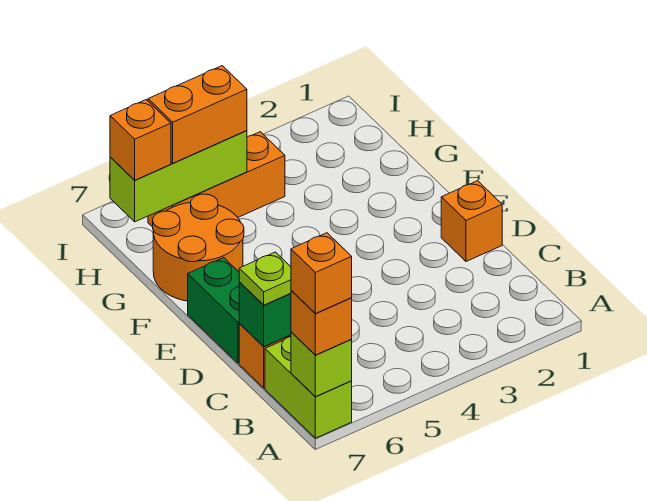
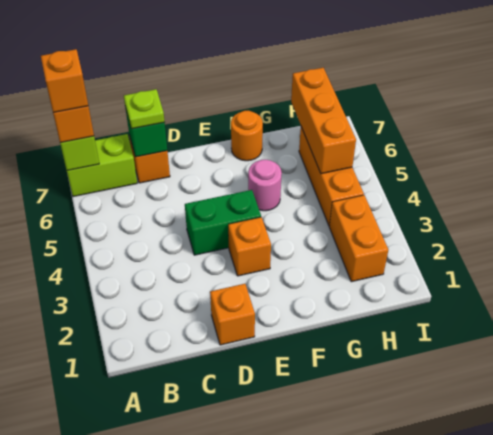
green 1x2 brick [188,258,239,363] -> green 1x2 brick moved to [185,190,261,255]
none -> pink 1x1 round brick [248,160,282,211]
orange 2x2 round brick [153,194,244,301] -> orange 1x1 round brick [231,111,263,161]
lime 1x3 brick [110,131,247,222] -> orange 1x3 brick [291,68,356,174]
orange 1x2 brick [148,66,247,163] -> orange 1x2 brick moved to [329,195,388,282]
orange 1x1 brick [110,100,171,180] -> orange 1x1 brick moved to [228,217,271,276]

